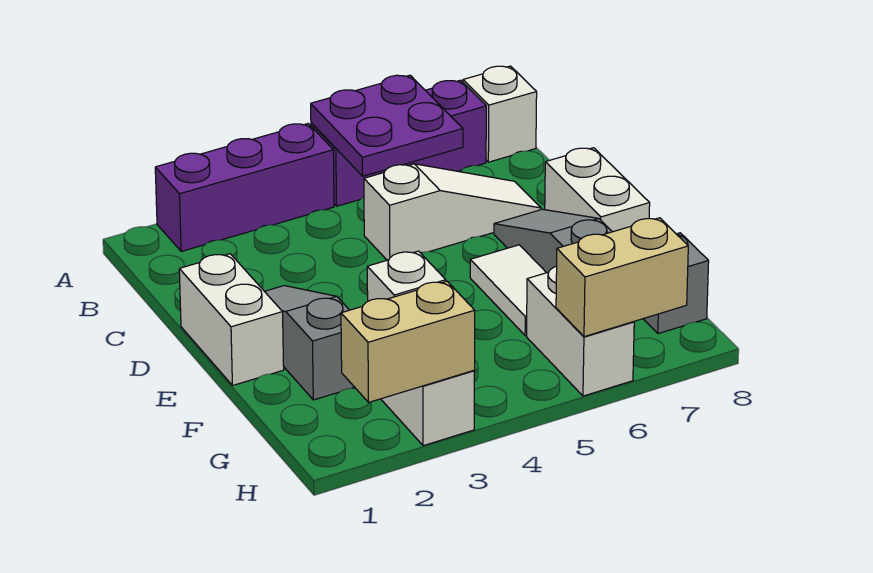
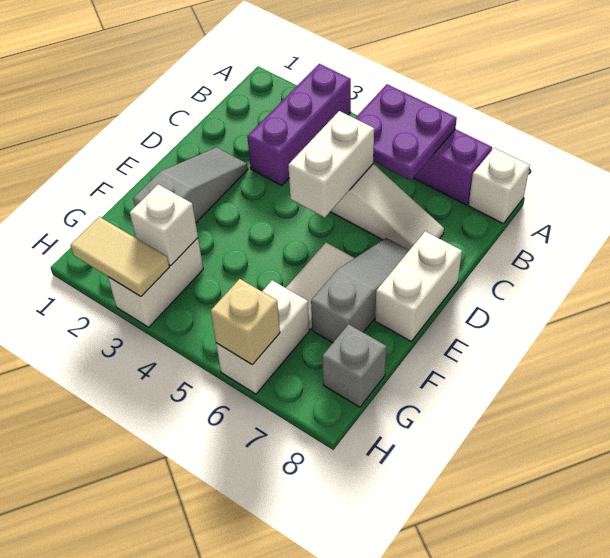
purple 1x3 brick [155,124,334,251] -> purple 1x3 brick turned to [247,64,351,186]
white 1x2 brick [179,254,284,386] -> white 1x2 brick moved to [288,111,374,217]
tan 1x2 brick [341,281,475,402] -> tan 1x2 tile [71,217,169,297]
tan 1x2 brick [556,218,688,337] -> tan 1x1 brick [211,279,280,365]

